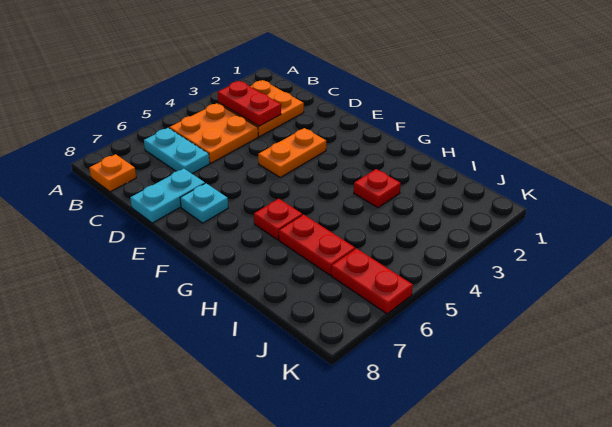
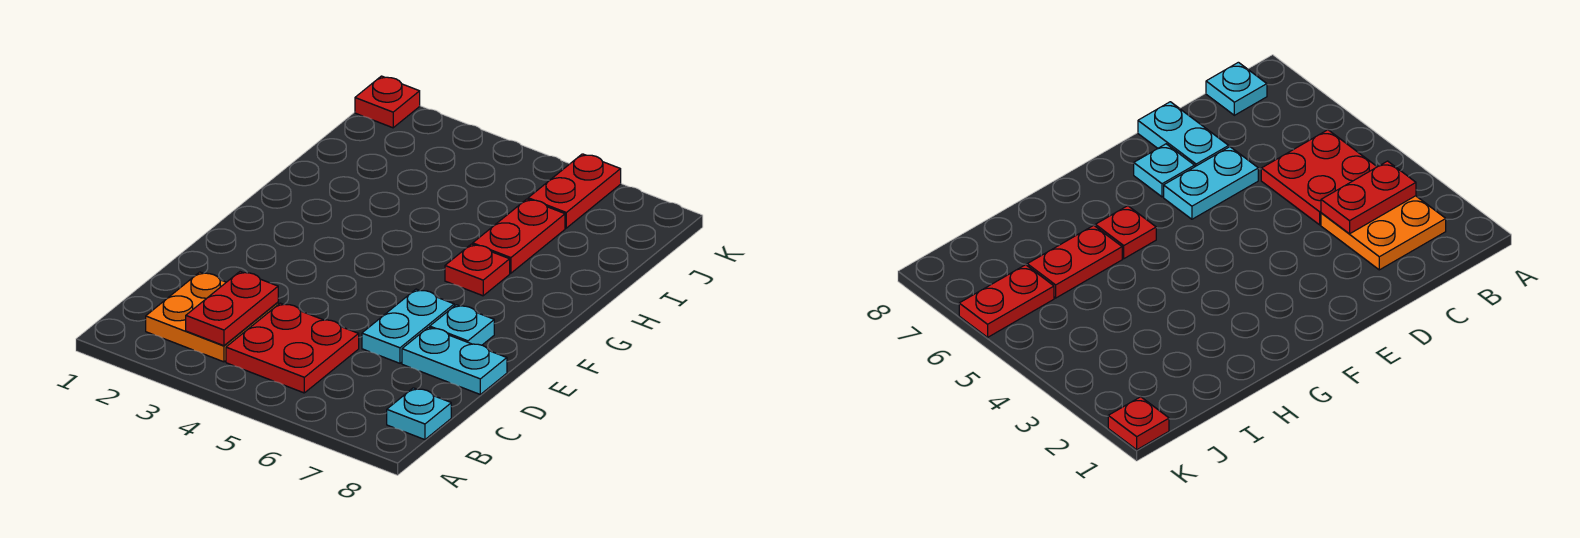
orange 2x2 plate [169,103,258,163] -> red 2x2 plate [226,303,359,393]
cyan 1x2 plate [144,128,210,173] -> cyan 1x2 plate moved to [362,289,454,363]
orange 1x1 plate [89,154,136,192] -> cyan 1x1 plate [387,388,451,440]
orange 1x2 plate [258,128,326,177] -> none
red 1x1 plate [354,169,401,208] -> red 1x1 plate moved to [355,76,420,128]

